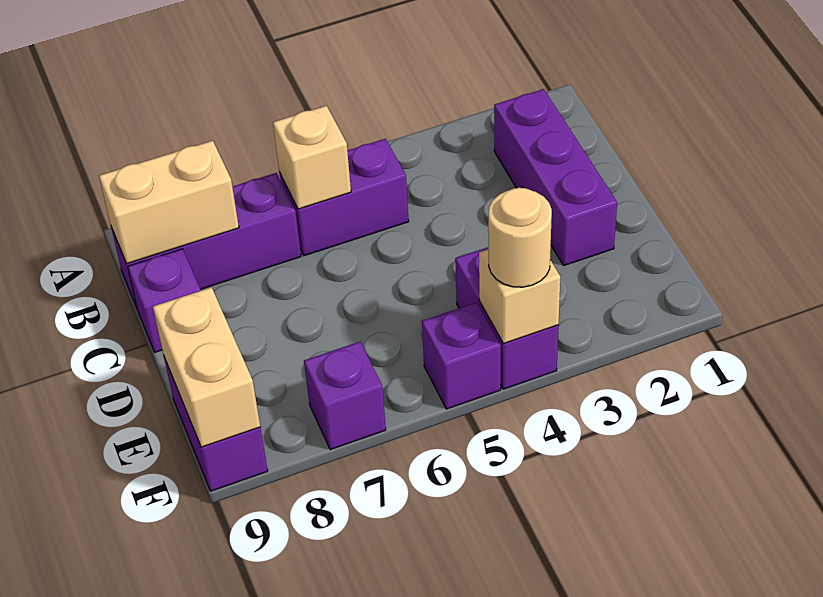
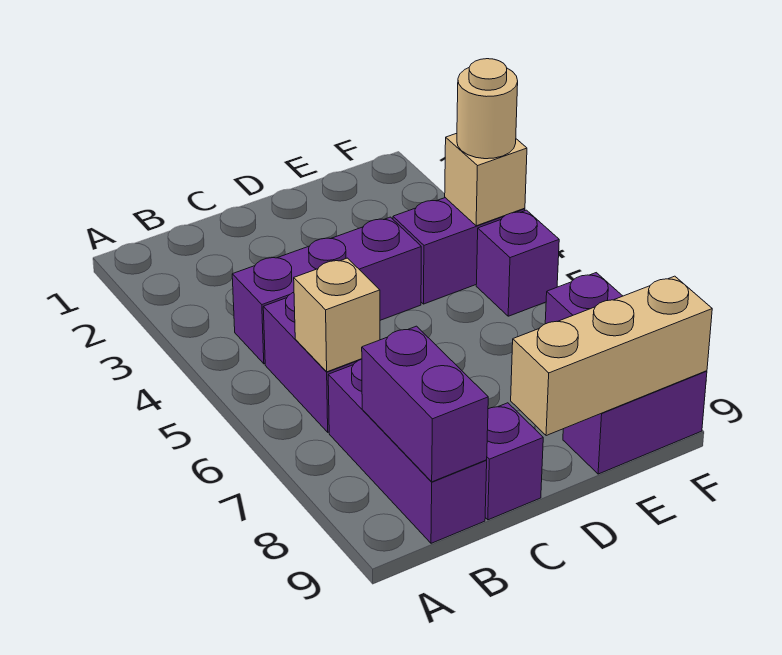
purple 1x3 brick [494,89,617,265] -> purple 1x3 brick moved to [232,217,421,364]
tan 1x2 brick [99,141,239,264] -> purple 1x2 brick [362,326,488,482]
tan 1x2 brick [153,287,260,447] -> tan 1x3 brick [511,276,712,436]

